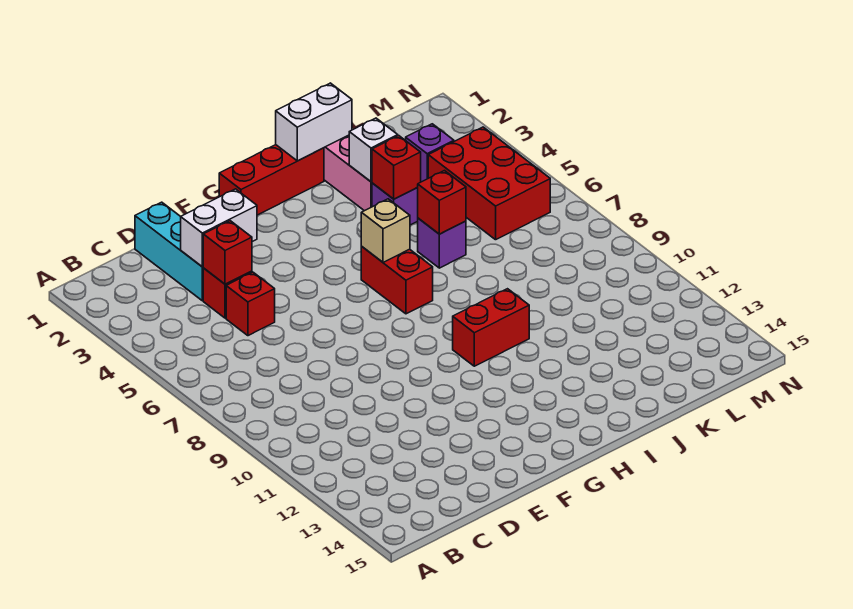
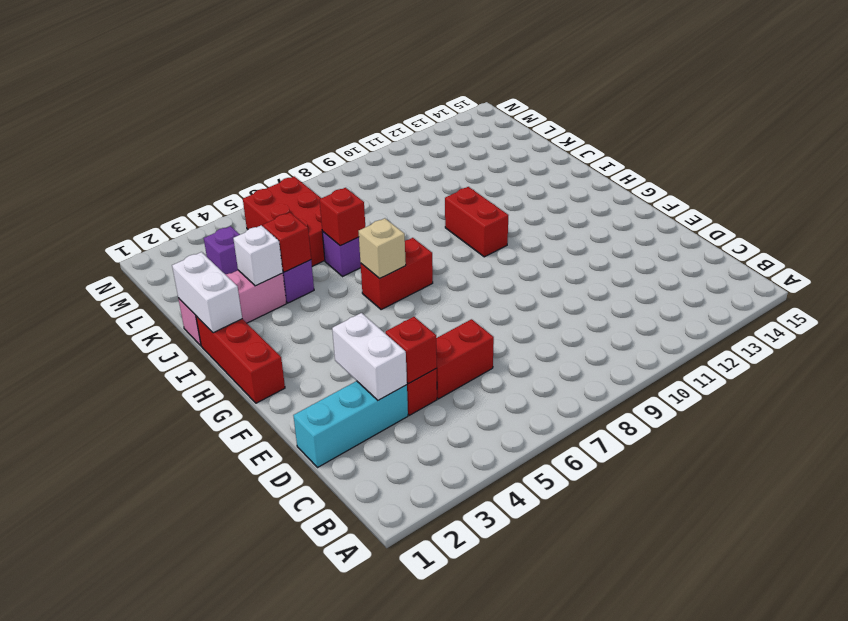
red 1x1 brick [226,272,275,336] -> red 1x2 brick [436,319,494,399]
red 2x3 brick [428,127,550,240] -> red 2x3 brick turned to [243,177,325,266]

